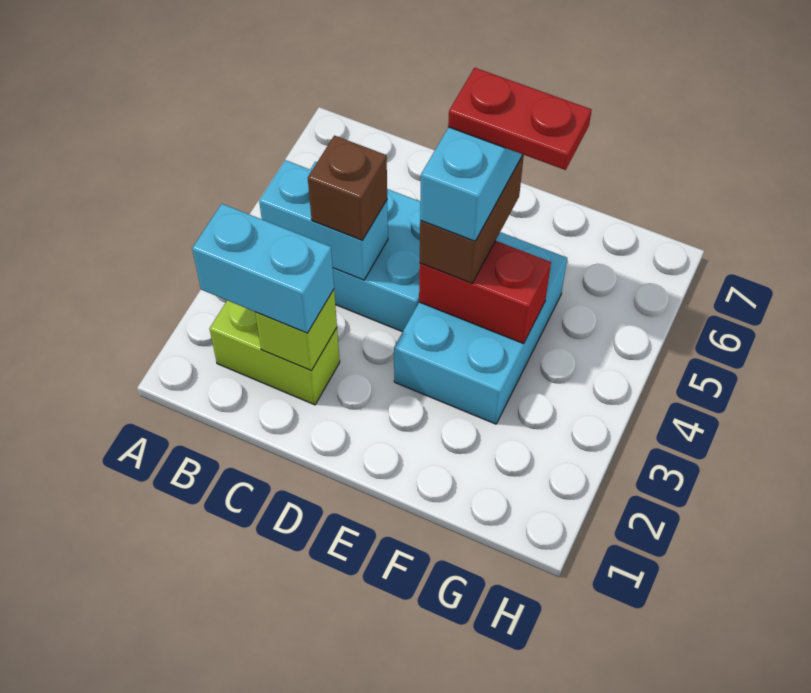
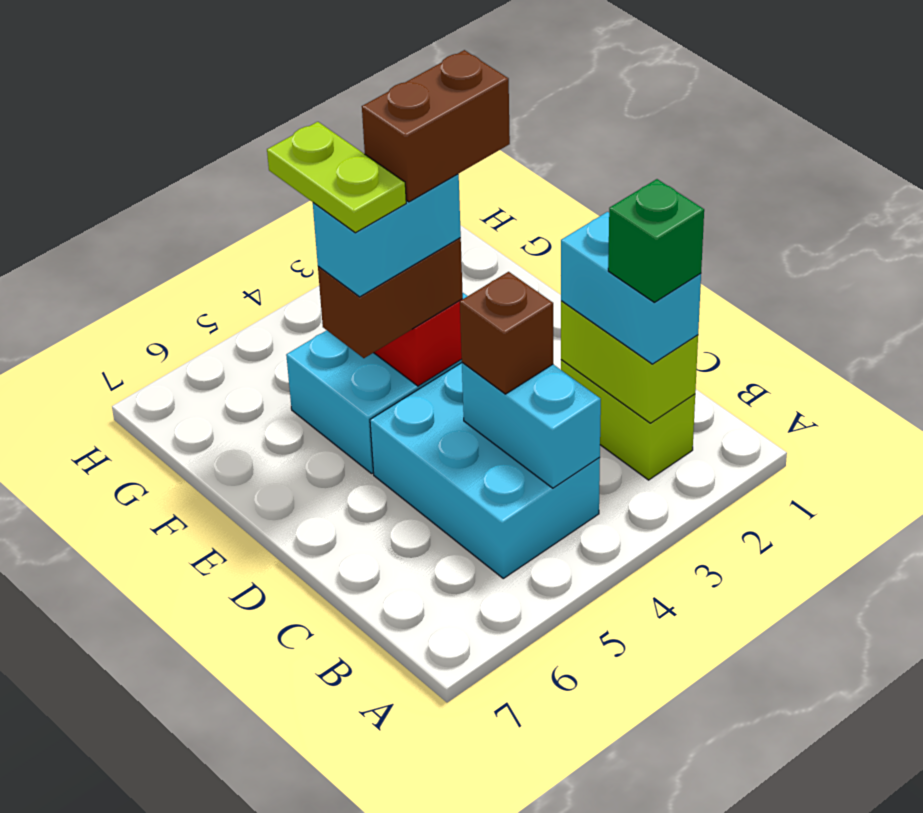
none -> green 1x1 brick [608,179,704,302]
lime 1x1 brick [255,290,337,370] -> lime 1x2 brick [561,301,698,423]
none -> brown 1x2 brick [362,50,510,202]
red 1x2 plate [448,68,592,170] -> lime 1x2 plate [267,122,406,233]

